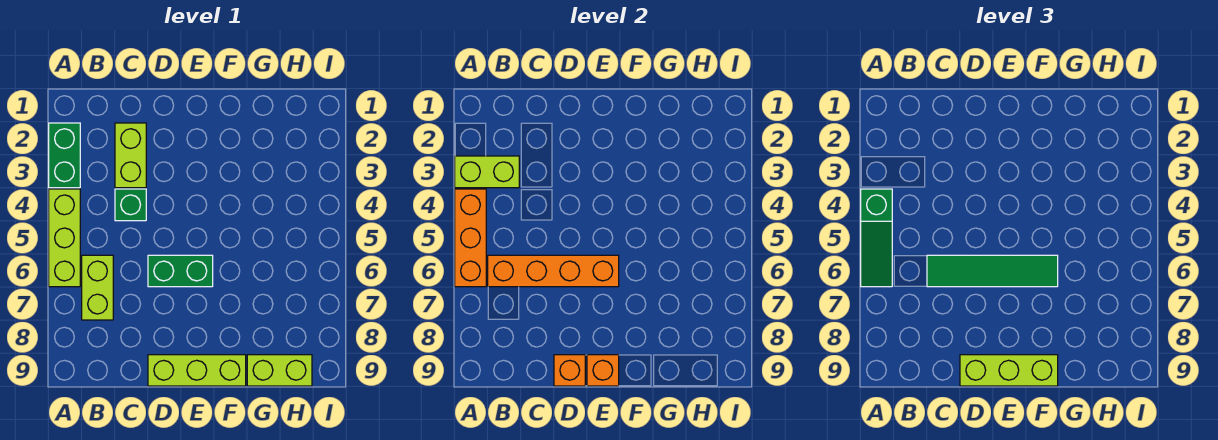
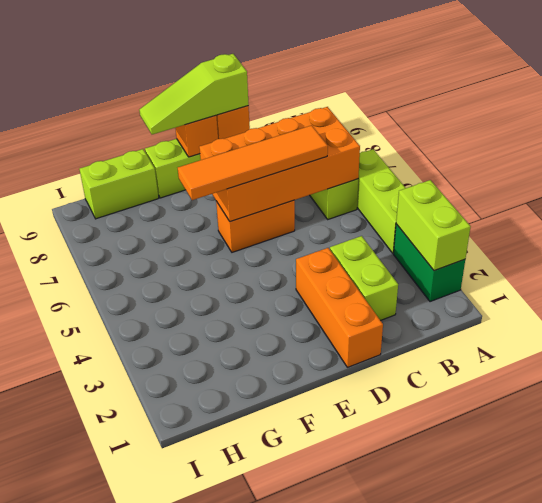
lime 1x2 brick [455,156,519,188] -> lime 1x2 brick turned to [396,180,471,271]
orange 1x3 brick [455,189,486,287] -> orange 1x3 brick moved to [296,248,383,367]
green 1x3 slope [861,189,892,287] -> none
orange 1x4 brick [488,255,619,287] -> orange 2x4 brick [199,107,360,222]
green 1x1 brick [115,189,146,221] -> none
green 1x4 tile [927,255,1058,287] -> orange 1x4 tile [178,125,328,200]
green 1x2 brick [148,255,213,287] -> orange 1x2 brick [216,200,295,252]
lime 1x3 brick [960,355,1058,386] -> lime 1x3 slope [139,54,249,134]

